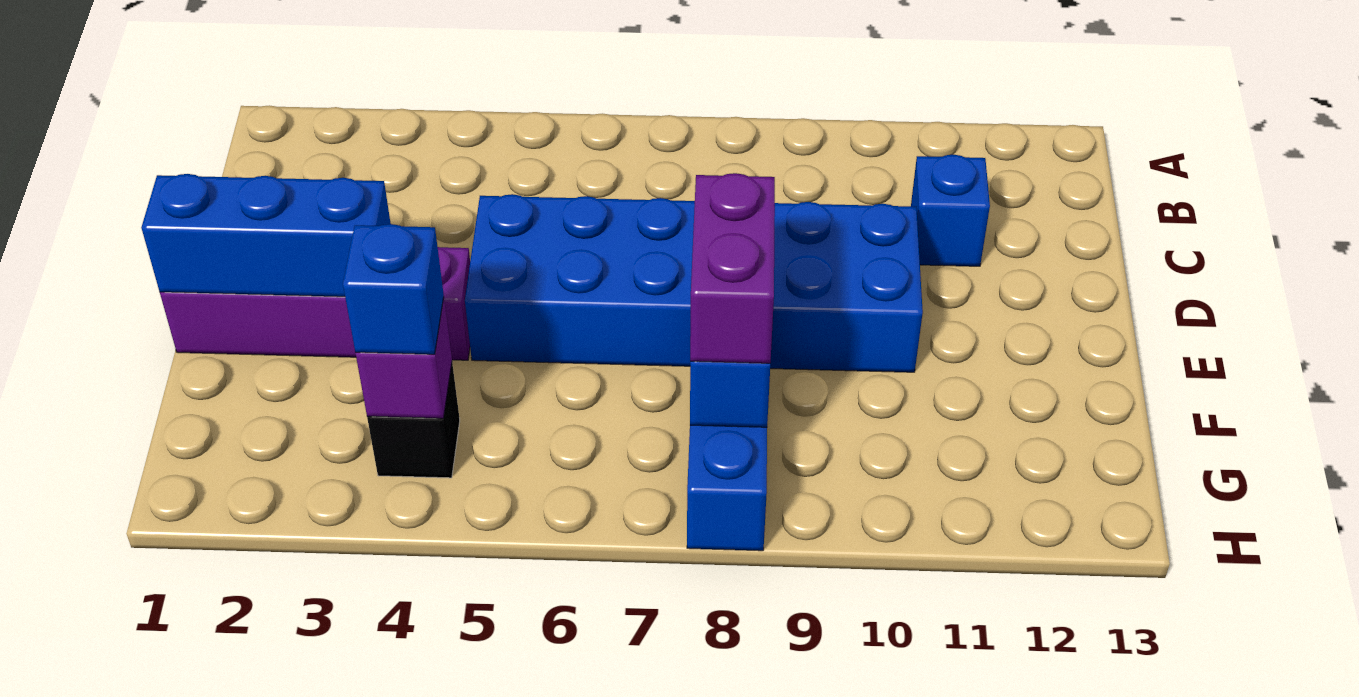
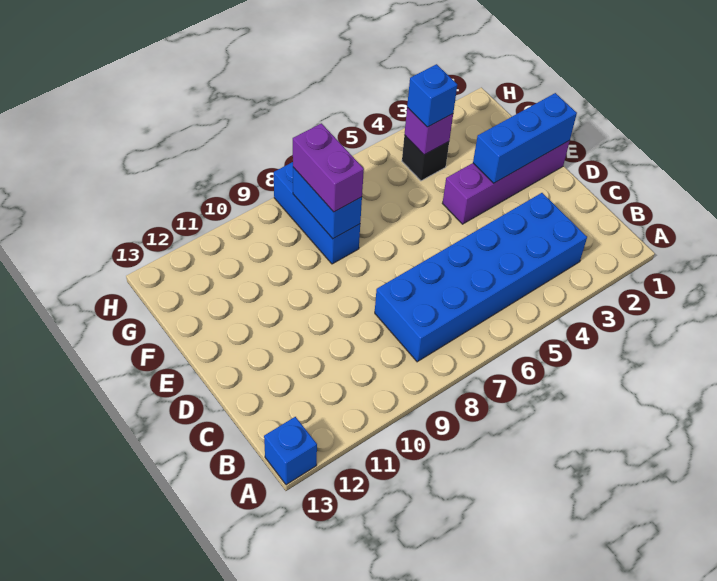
blue 1x1 brick [911,155,990,266] -> blue 1x1 brick moved to [264,417,317,485]
blue 2x6 brick [465,194,923,372] -> blue 2x6 brick moved to [375,193,587,362]

